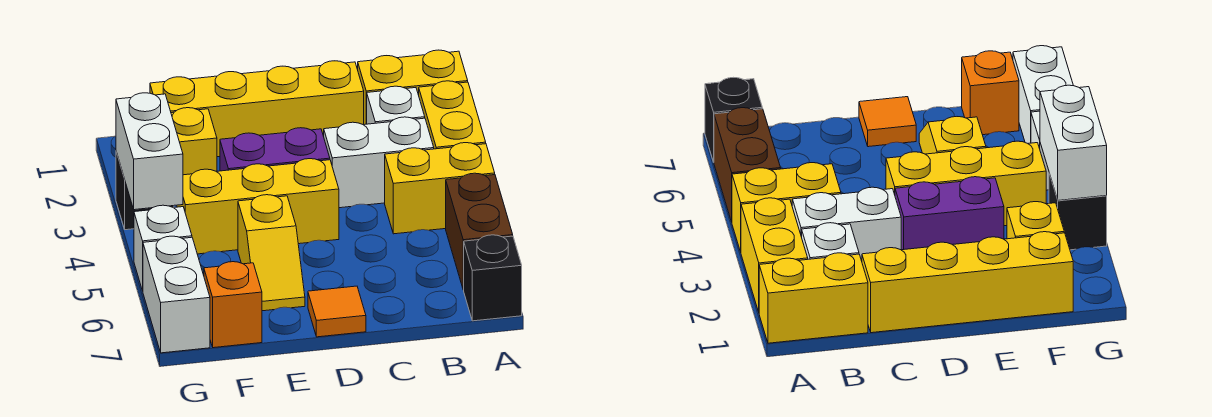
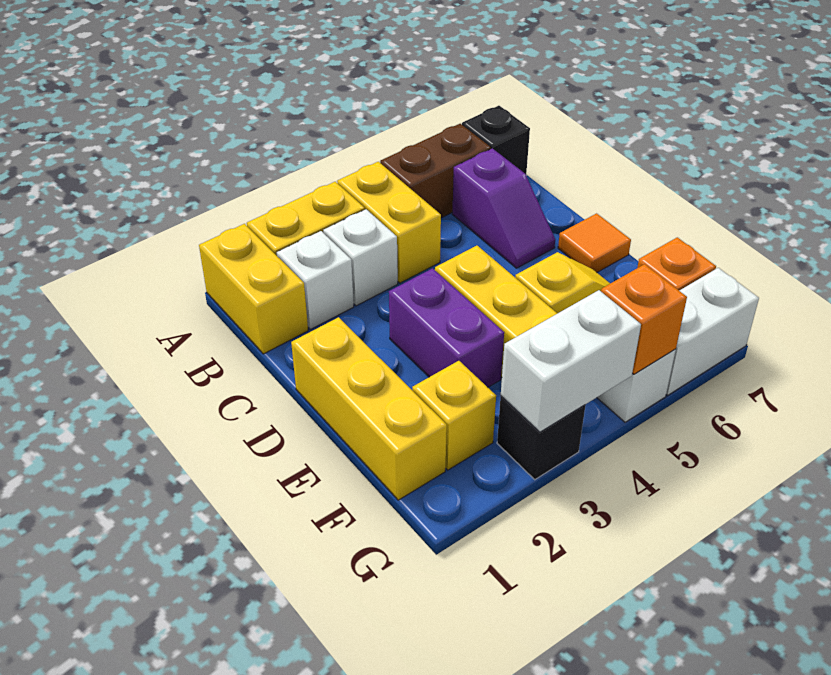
white 1x2 brick [324,117,434,208] -> white 1x1 brick [323,209,398,306]
none -> purple 1x2 slope [452,148,555,268]
yellow 1x4 brick [150,61,364,157] -> yellow 1x3 brick [291,317,447,500]
none -> orange 1x1 brick [601,264,687,374]

